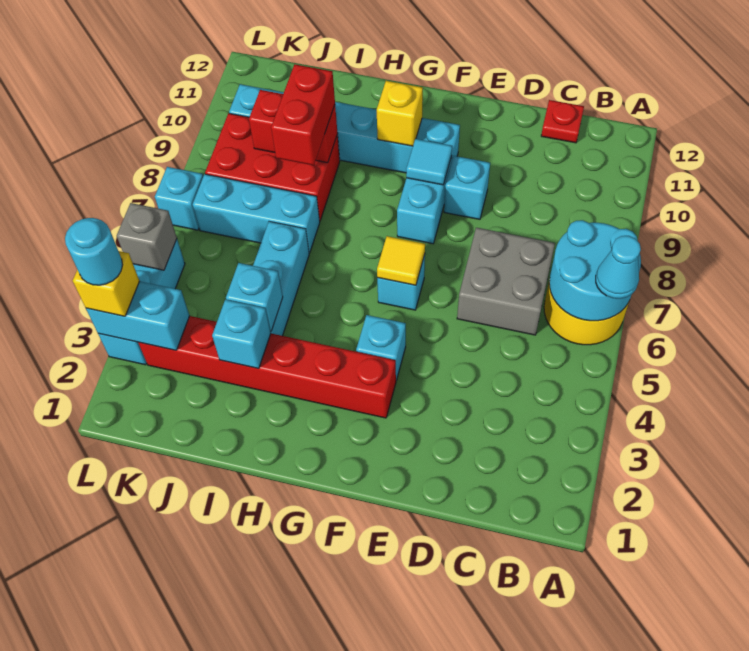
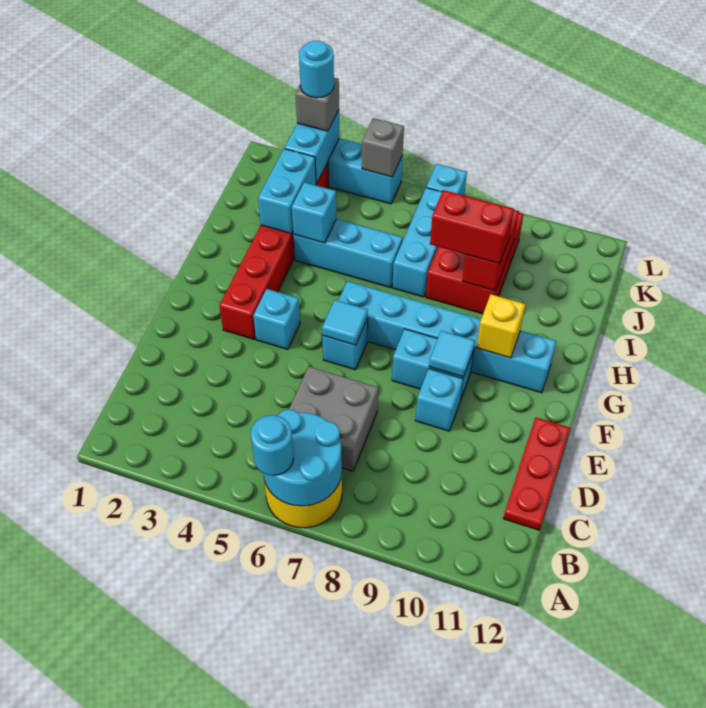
cyan 1x1 cone [596,236,641,299] -> cyan 1x1 round brick [251,415,294,475]
red 1x1 plate [541,100,584,143] -> red 1x3 plate [503,417,570,530]
yellow 1x1 tile [377,236,425,285] -> cyan 1x1 tile [322,300,368,345]
cyan 1x6 brick [229,84,460,173] -> cyan 1x6 brick turned to [338,281,556,393]
cyan 1x1 brick [212,300,271,369] -> cyan 1x2 brick [258,149,316,234]
yellow 1x1 brick [73,251,139,316] -> grey 1x1 brick [296,78,339,131]

